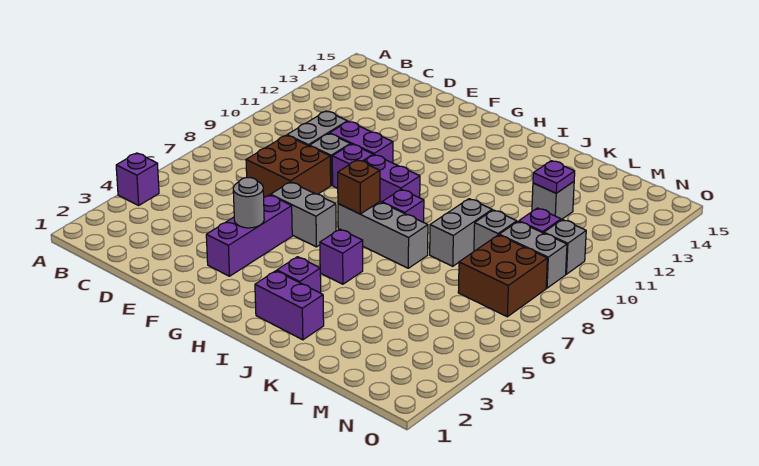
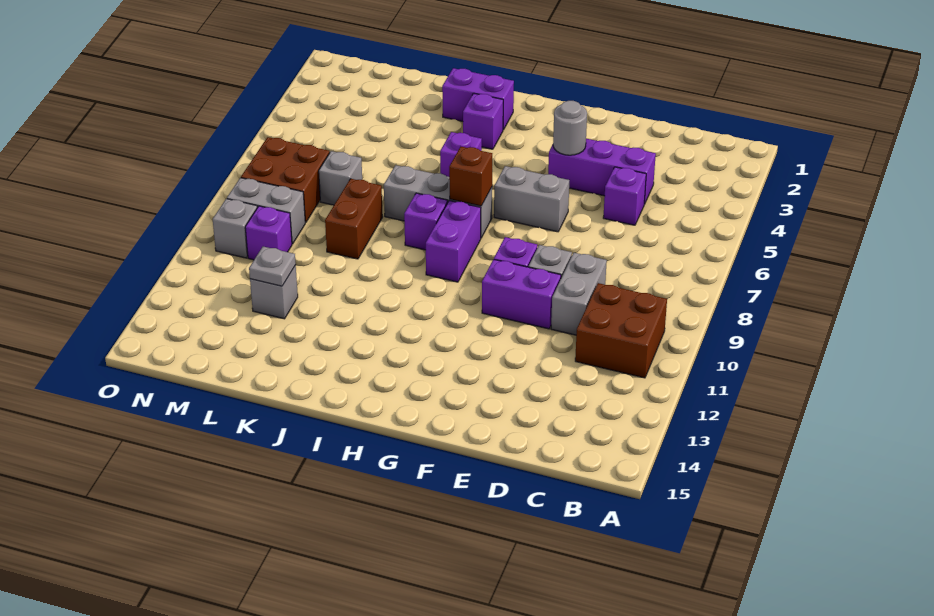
purple 1x1 brick [116,153,159,205] -> purple 1x1 brick moved to [603,167,646,225]
brown 2x2 brick [246,135,331,197] -> brown 2x2 brick moved to [575,283,667,378]
purple 1x3 brick [206,195,292,276] -> purple 1x3 brick turned to [548,139,656,204]
purple 1x2 brick [364,155,420,203] -> purple 1x2 brick turned to [426,201,481,282]
grey 1x2 brick [430,199,492,266] -> brown 1x2 brick [325,179,383,259]
grey 1x1 brick [474,210,517,251] -> grey 1x1 brick moved to [319,151,362,205]
purple 1x1 plate [533,161,575,193] -> grey 1x1 plate [249,247,296,286]

